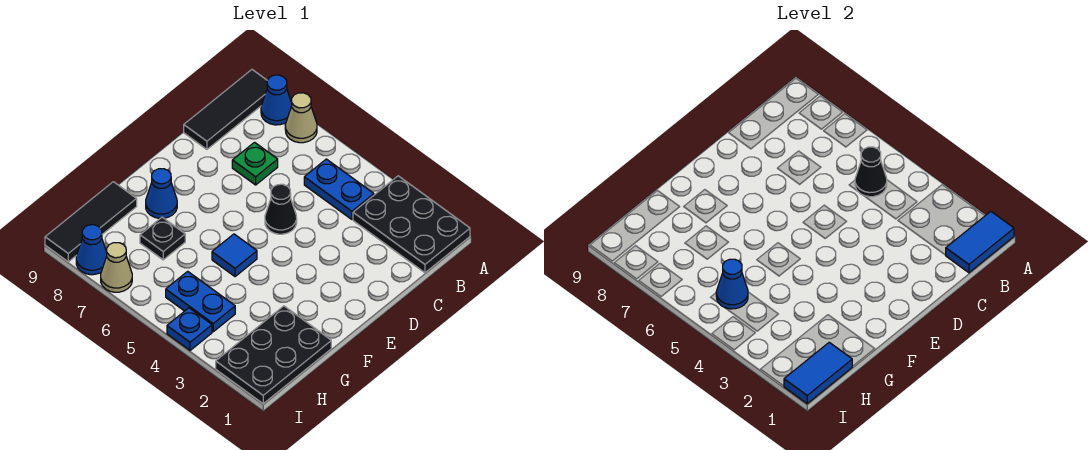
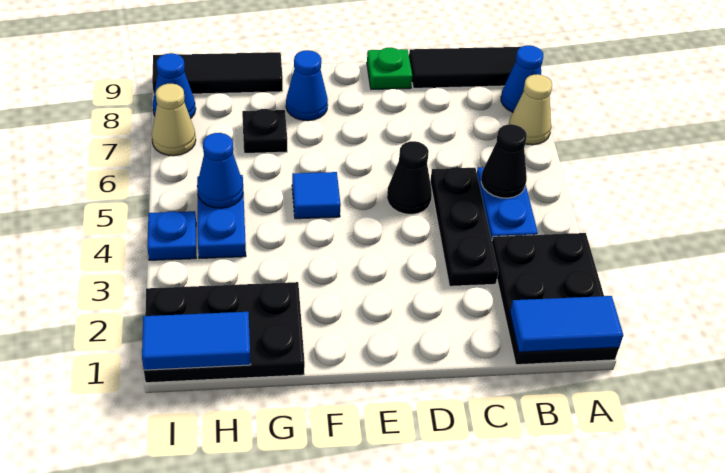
none -> black 1x3 plate [430,167,498,286]
green 1x1 plate [232,142,278,185] -> green 1x1 plate moved to [367,48,412,89]

